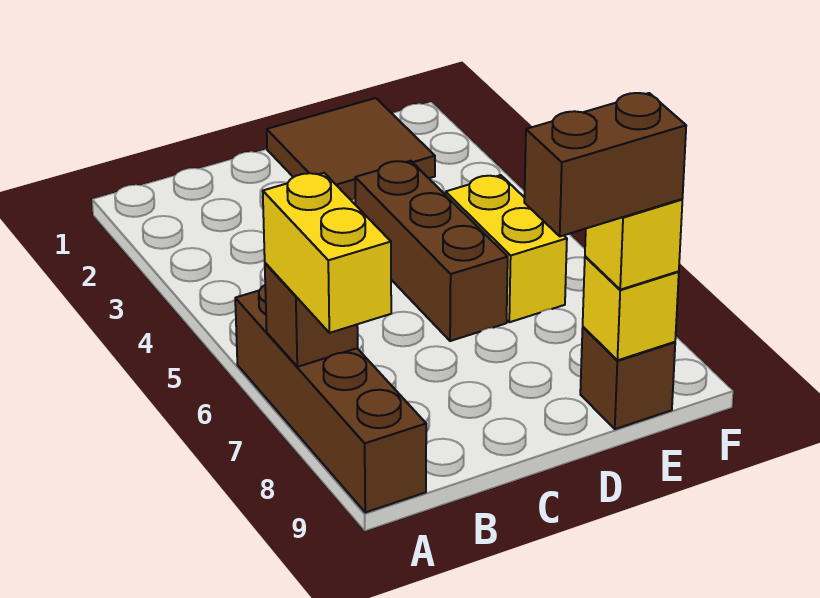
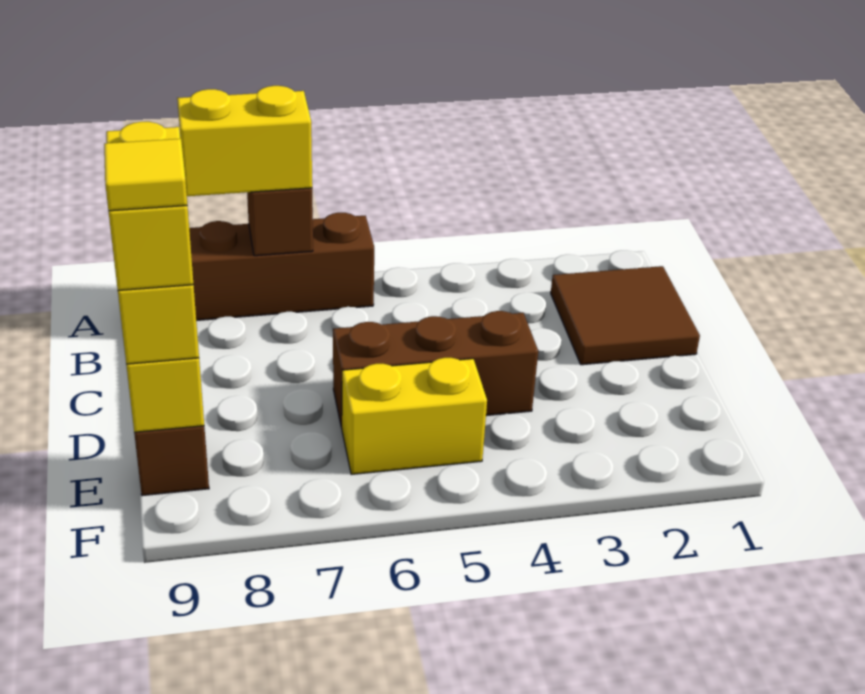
brown 2x2 tile [267,98,435,201] -> brown 2x2 tile moved to [551,266,700,365]
brown 1x2 brick [524,93,686,236] -> yellow 1x2 brick [106,122,193,291]
none -> yellow 1x1 tile [104,139,187,211]

